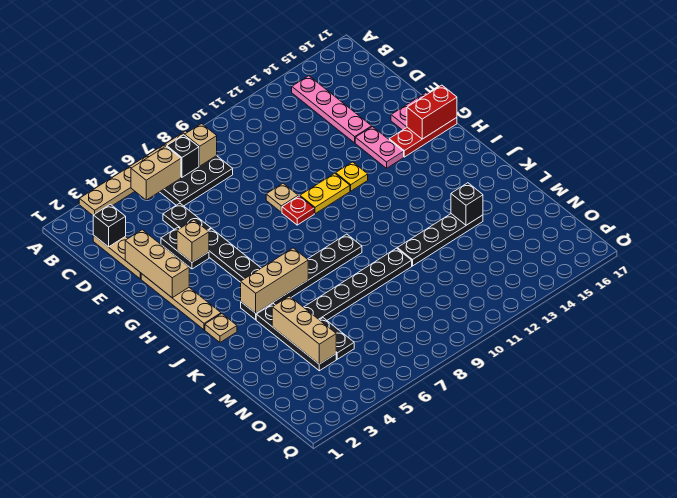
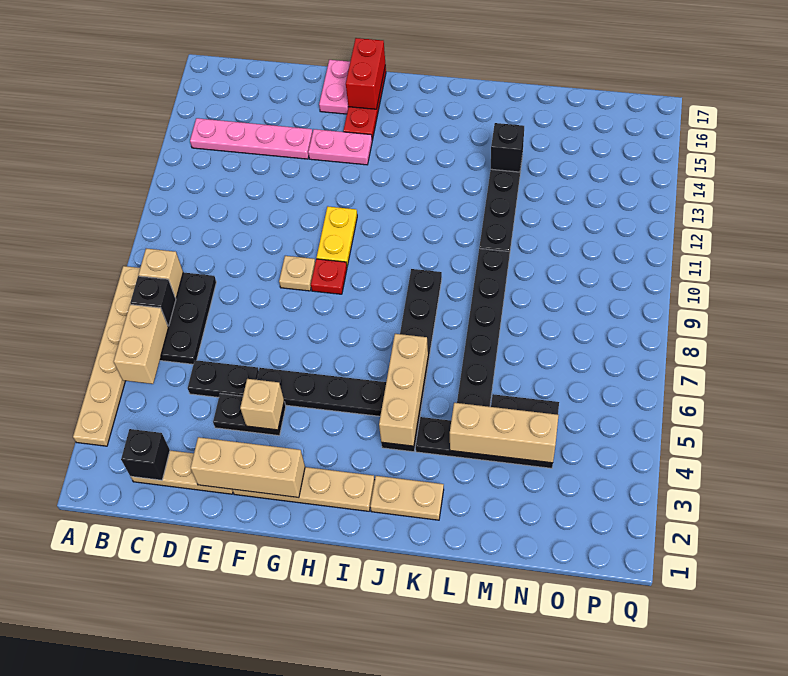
yellow 1x1 plate [336,162,368,191] -> none
tan 1x1 plate [205,314,237,342] -> tan 1x2 plate [370,476,444,520]

